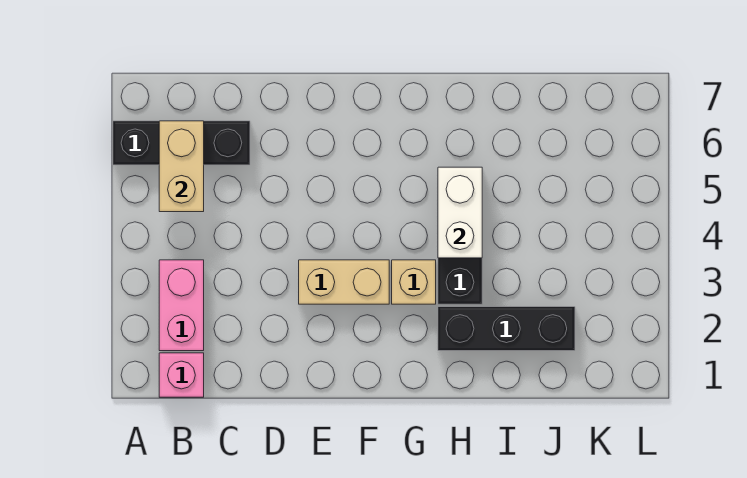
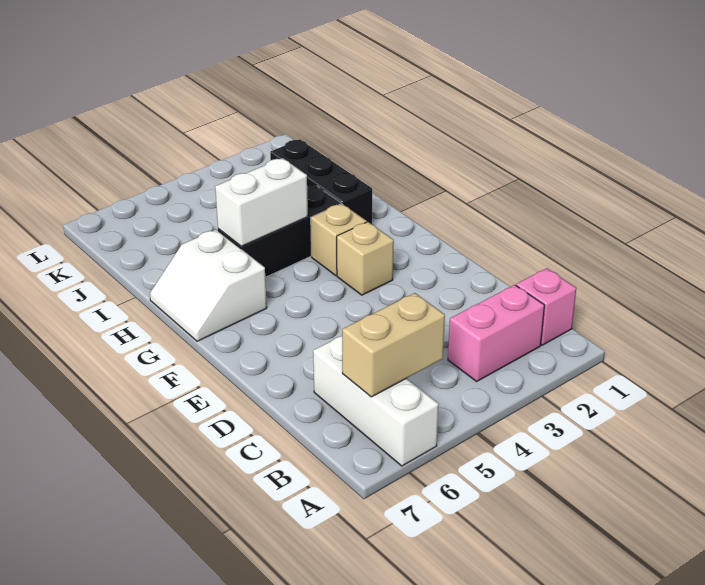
black 1x3 brick [113,121,250,165] -> white 1x3 brick [313,336,439,466]
tan 1x2 brick [299,260,389,304] -> tan 1x1 brick [337,222,394,295]
none -> white 2x2 slope [150,230,267,341]

